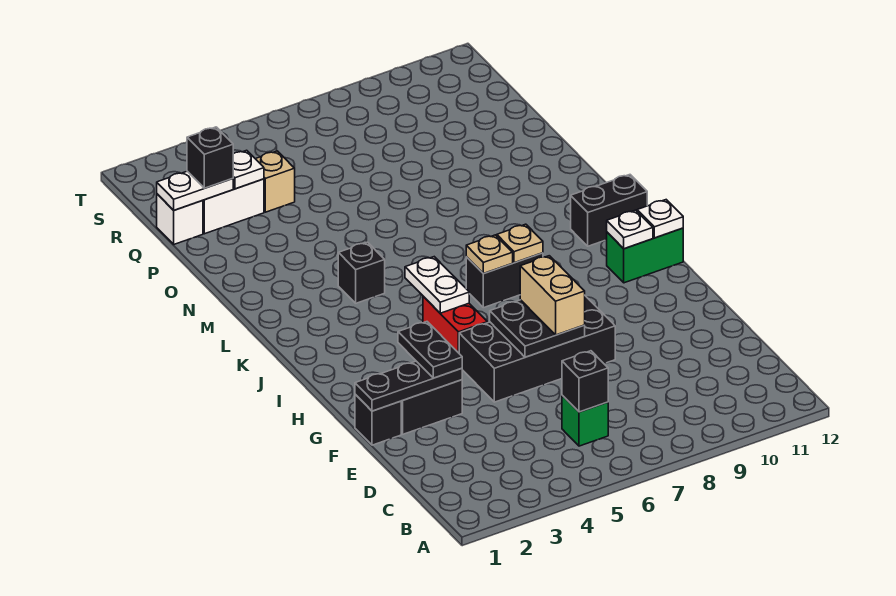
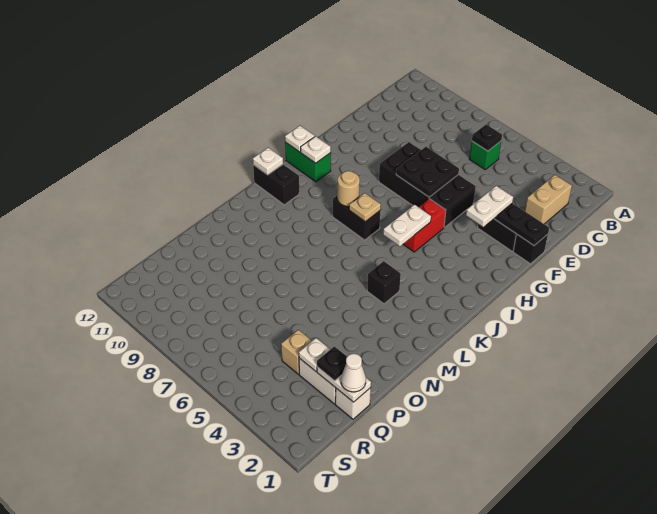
black 1x1 brick [562,351,608,412] -> black 1x1 plate [472,125,502,151]
black 1x2 plate [398,322,462,378] -> white 1x2 plate [466,186,513,227]
tan 1x2 brick [520,256,585,335] -> tan 1x2 brick moved to [525,175,572,224]
tan 1x1 plate [497,224,543,263] -> tan 1x1 round brick [337,171,360,206]
none -> white 1x1 plate [253,148,283,175]
none -> white 1x1 cone [341,354,366,392]
black 1x1 brick [187,127,233,188] -> black 1x1 plate [317,346,347,381]

